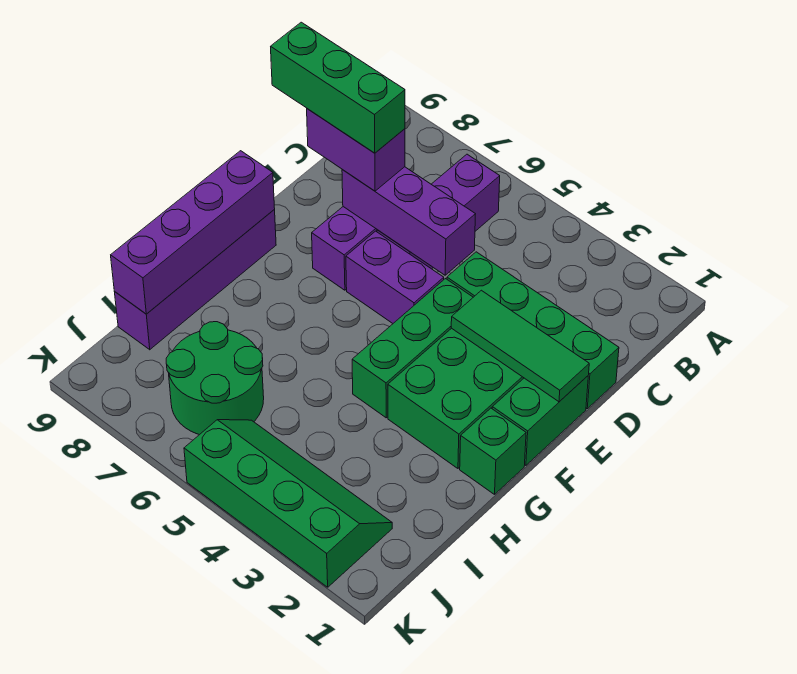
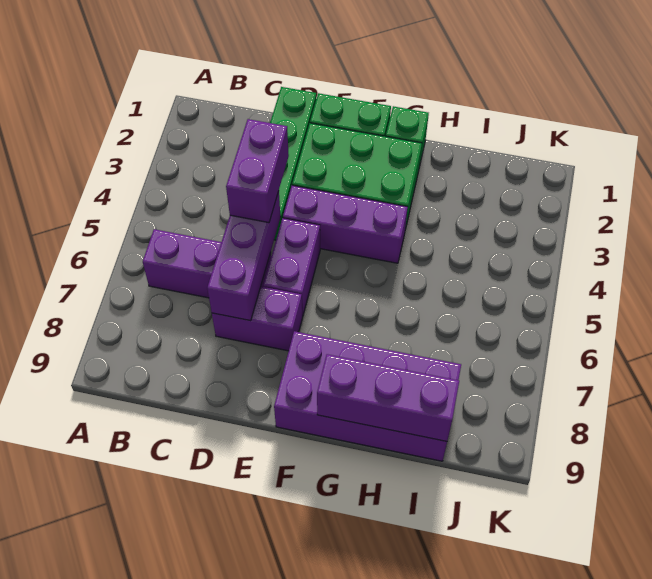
purple 1x2 brick [307,109,405,191] -> purple 1x2 brick moved to [226,119,289,223]
green 1x3 brick [271,22,405,153] -> none
green 1x3 tile [451,290,589,402] -> none
green 1x3 brick [352,279,473,418] -> purple 1x3 brick [283,185,408,263]
purple 1x4 brick [115,210,276,350] -> purple 2x4 brick [274,331,461,461]
purple 1x4 brick [111,151,275,314] -> purple 1x3 brick [317,354,459,441]
green 2x2 round brick [166,322,264,435] -> none
green 2x4 slope [184,420,392,587] -> none

